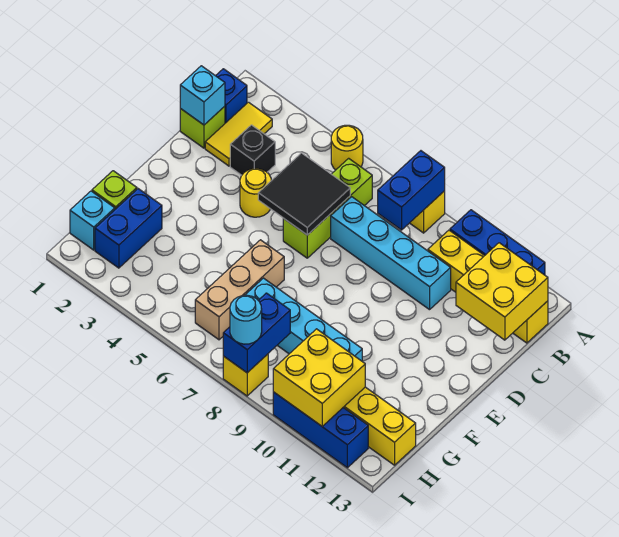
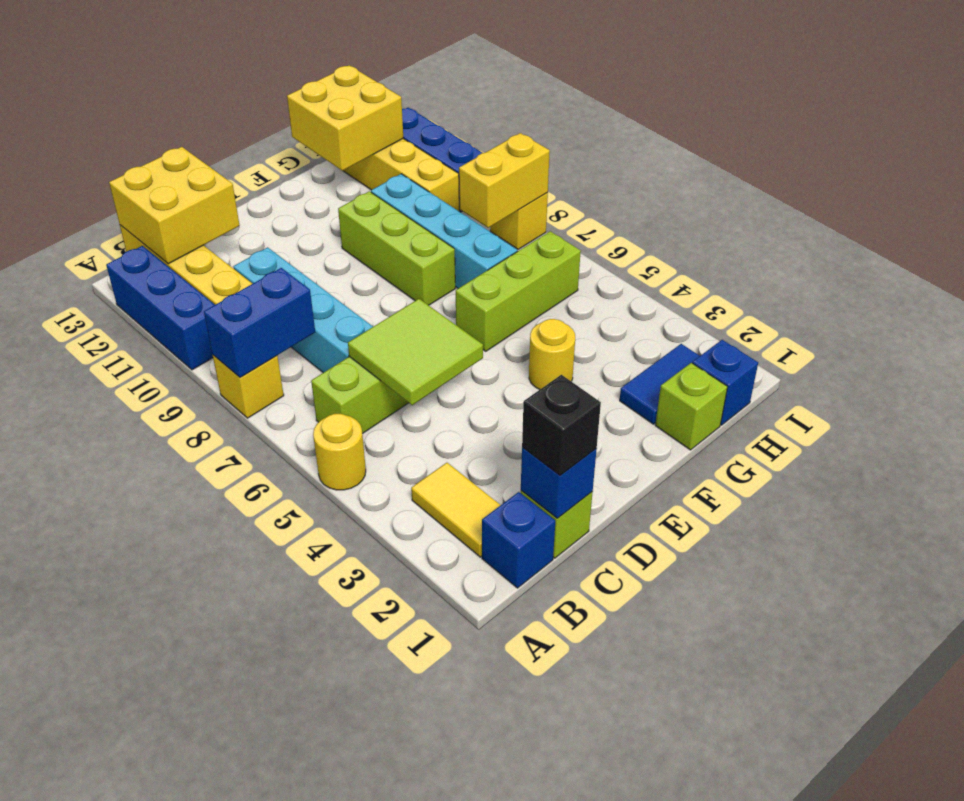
yellow 1x2 tile [205,102,272,166] -> yellow 1x2 tile turned to [411,463,500,557]
cyan 1x1 brick [180,66,225,125] -> blue 1x1 brick [521,448,597,518]
black 1x1 brick [230,125,275,175] -> black 1x1 brick moved to [522,375,601,475]
black 2x2 tile [258,153,350,235] -> lime 2x2 tile [348,299,483,405]
yellow 1x1 round brick [240,169,271,217] -> yellow 1x1 round brick moved to [529,319,575,389]
tan 1x3 brick [195,240,284,340] -> lime 1x3 brick [456,231,581,351]
none -> lime 1x3 brick [338,191,455,305]
blue 1x2 brick [95,189,162,268] -> blue 1x2 tile [620,344,699,424]
cyan 1x1 brick [70,191,115,250] -> blue 1x1 brick [693,340,758,425]
blue 1x2 brick [223,293,290,373] -> yellow 1x2 brick [459,133,550,228]
yellow 2x2 brick [273,329,365,427] -> yellow 2x2 brick moved to [287,65,403,171]
cyan 1x1 round brick [230,295,262,344] -> none

